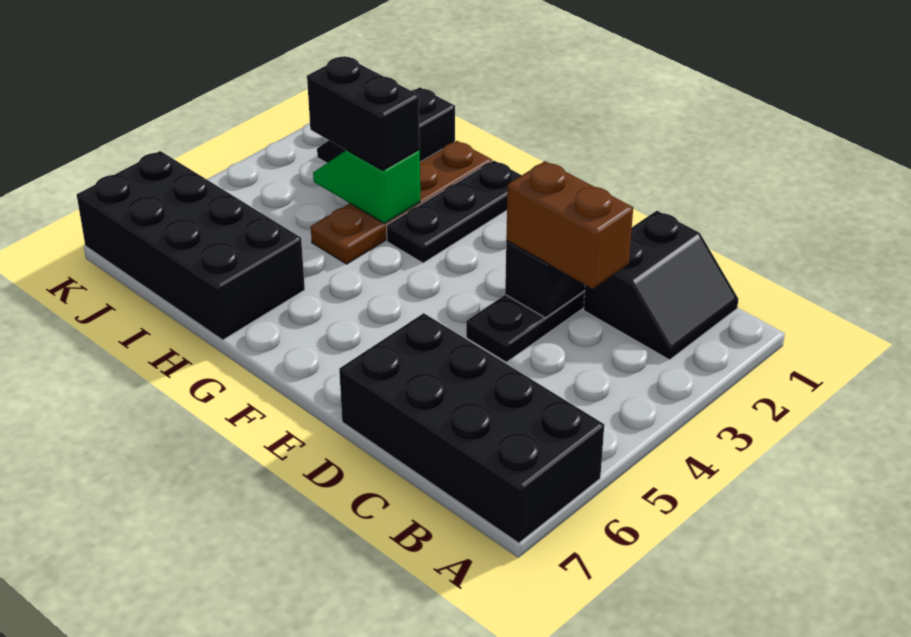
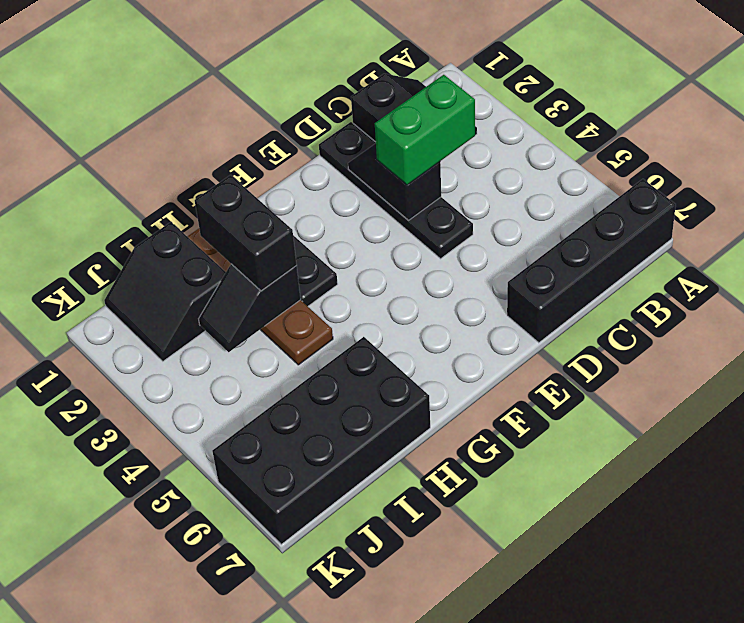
black 2x4 brick [339,313,604,543] -> black 1x4 brick [507,179,676,343]
brown 1x2 brick [506,161,633,289] -> green 1x2 brick [375,75,475,185]
green 1x2 slope [313,150,420,223] -> black 1x2 slope [199,264,301,352]
black 1x2 brick [307,56,420,170] -> black 1x2 brick turned to [195,175,297,291]

